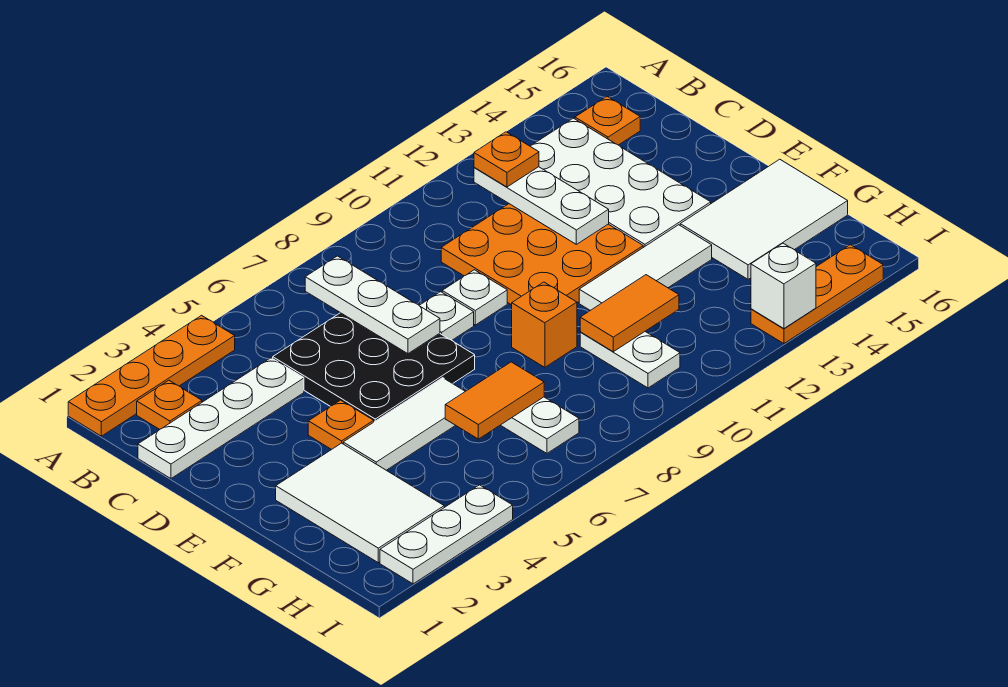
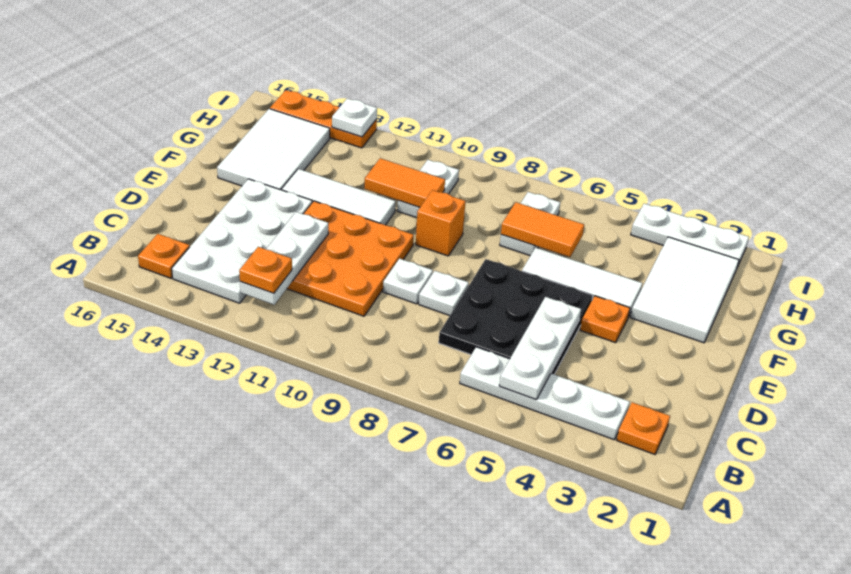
orange 1x4 plate [68,315,235,436] -> none
white 1x3 plate [305,256,440,354] -> white 1x3 plate moved to [499,297,581,400]
white 1x4 plate [138,358,304,479] -> white 1x4 plate moved to [460,347,630,440]
white 2x3 tile [680,159,848,279] -> white 2x3 tile turned to [217,109,330,190]
white 1x1 brick [751,243,816,329] -> white 1x1 plate [332,98,377,137]

